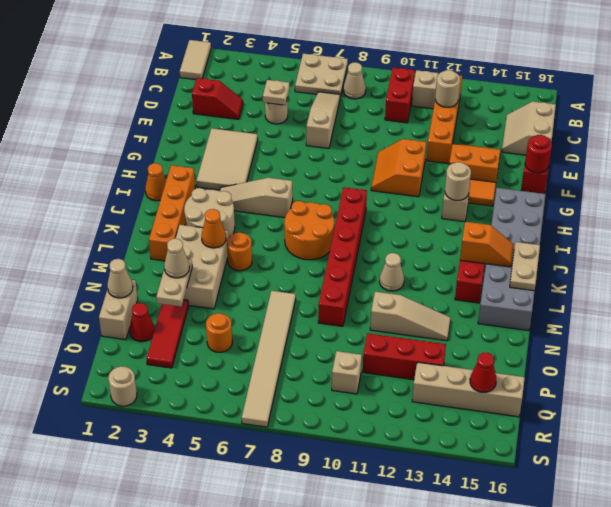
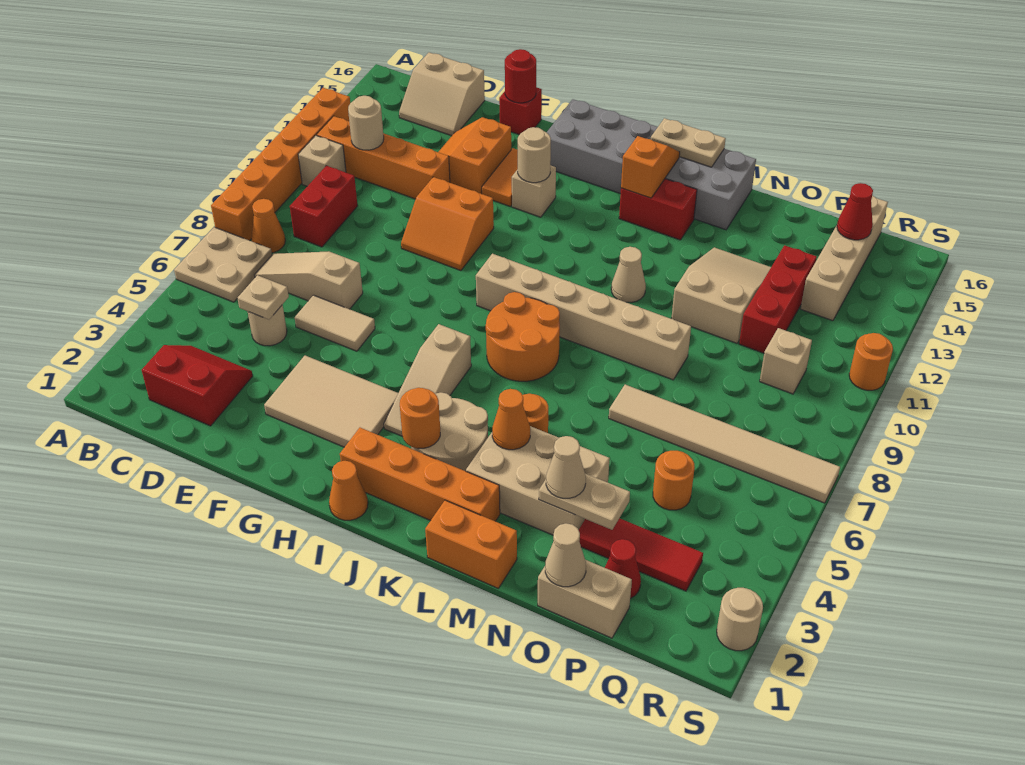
tan 1x2 tile [180,40,211,80] -> tan 1x2 tile moved to [295,295,375,351]
none -> orange 1x6 brick [211,88,350,241]
tan 1x1 cone [343,62,366,99] -> orange 1x1 cone [251,199,285,253]
red 1x2 brick [385,68,415,123] -> red 1x2 brick turned to [290,166,357,247]
red 1x2 slope [192,78,243,119] -> red 2x2 slope [142,345,253,426]
red 1x6 brick [318,187,367,326] -> tan 1x6 brick [476,254,691,380]
none -> orange 1x1 round brick [400,388,440,448]
none -> orange 1x2 brick [425,500,517,588]
tan 1x3 slope [370,292,451,341] -> tan 2x3 slope [671,247,771,343]
none -> orange 1x1 round brick [849,333,893,390]

